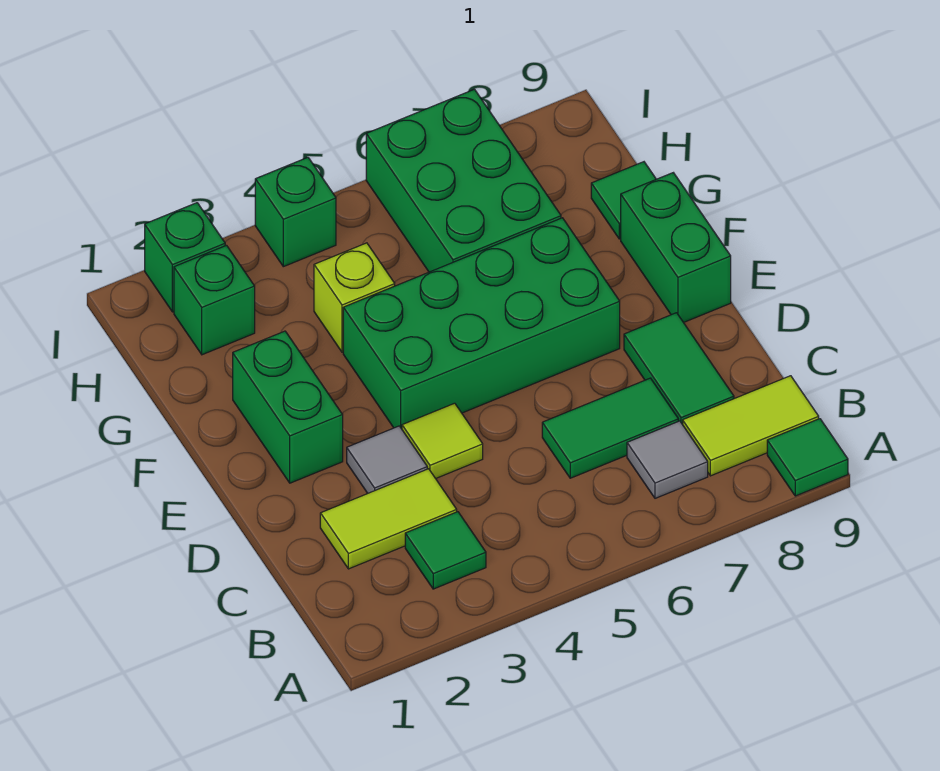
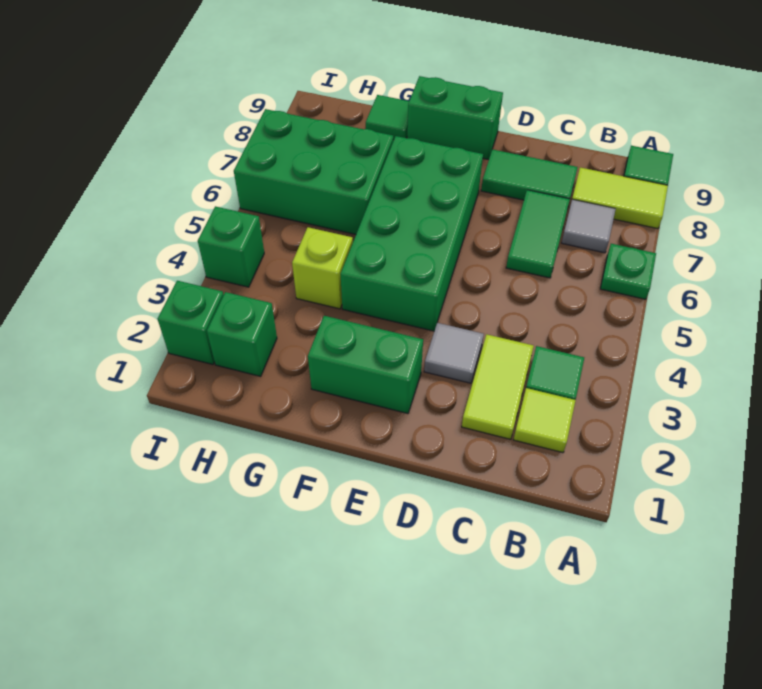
none -> green 1x1 plate [600,244,656,299]
lime 1x2 tile [683,376,819,476] -> lime 1x2 tile turned to [572,167,668,229]
lime 1x1 tile [402,403,483,479] -> lime 1x1 tile moved to [514,388,576,453]

